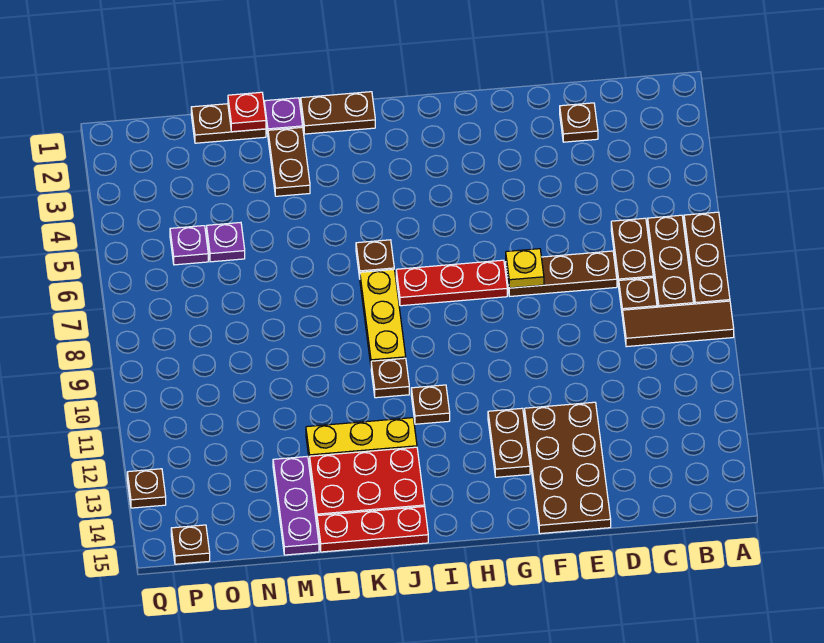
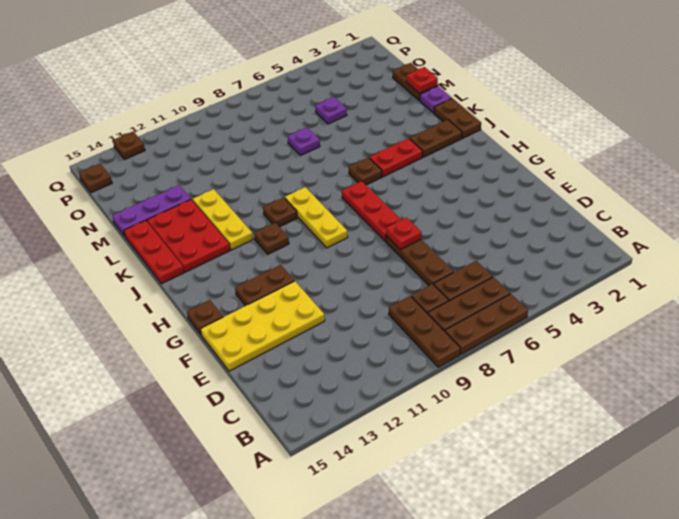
brown 1x3 tile [623,301,734,347] -> brown 1x3 plate [389,296,461,367]
brown 1x1 plate [560,103,598,142] -> brown 1x1 plate moved to [187,300,223,334]
brown 2x4 plate [525,402,611,534] -> yellow 2x4 plate [200,281,325,371]
yellow 1x1 plate [506,249,544,288] -> red 1x1 plate [386,217,422,250]
none -> red 1x2 plate [369,138,423,177]
yellow 1x3 plate [360,269,406,364] -> yellow 1x3 plate turned to [285,187,348,248]
brown 1x2 plate [268,127,310,196] -> brown 1x2 plate moved to [410,120,462,157]
purple 1x1 plate [170,226,208,265] -> purple 1x1 plate moved to [288,127,320,156]

